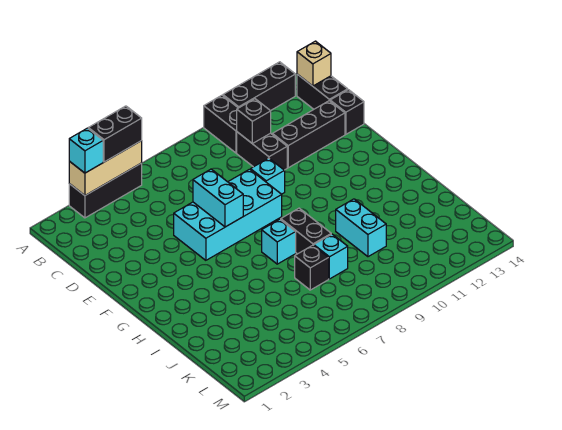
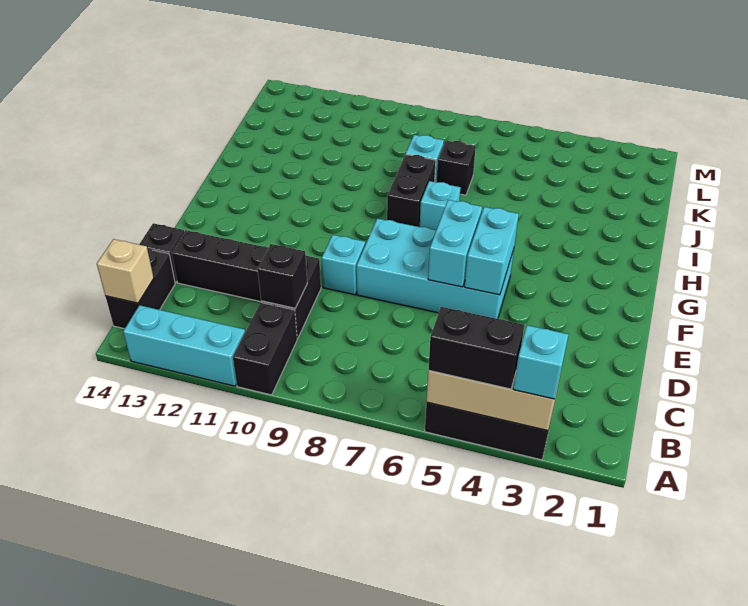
black 1x3 brick [223,62,295,111] -> cyan 1x3 brick [123,305,245,386]
cyan 1x2 brick [336,199,386,257] -> cyan 1x2 brick moved to [465,207,519,295]

